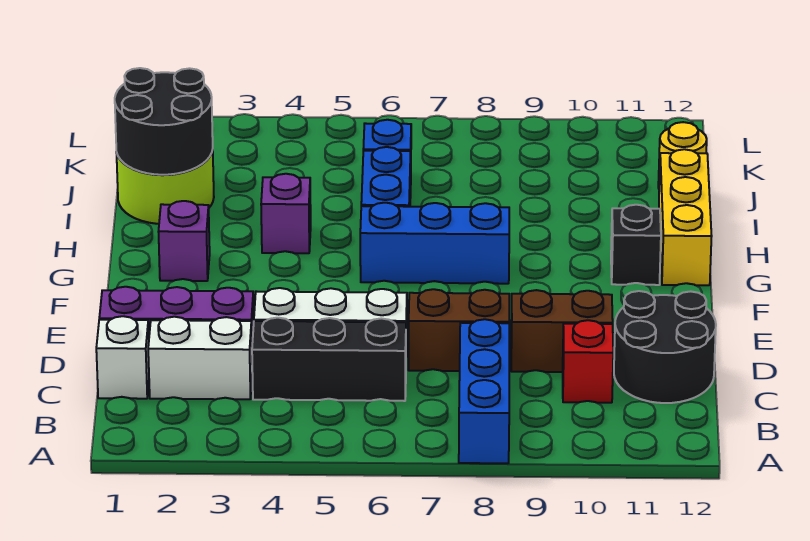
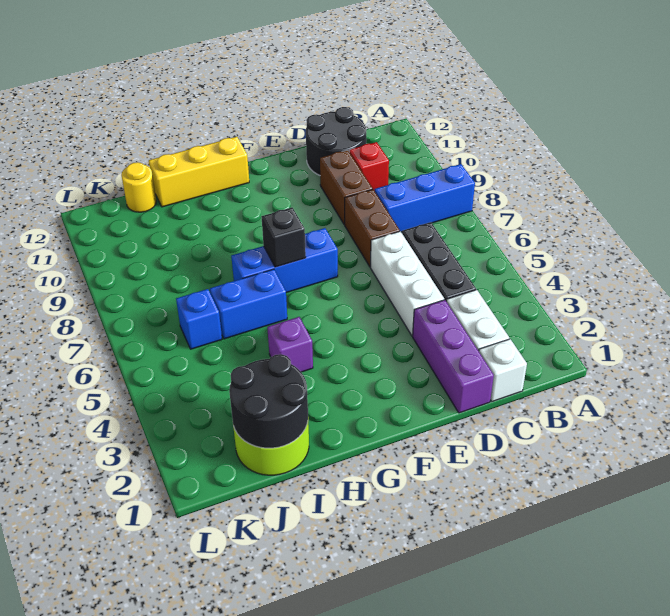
purple 1x1 brick [158,201,210,281] -> none
blue 1x3 brick [360,203,509,284] -> blue 1x3 brick turned to [231,228,338,293]
black 1x1 brick [611,205,661,285] -> black 1x1 brick moved to [261,208,306,267]

